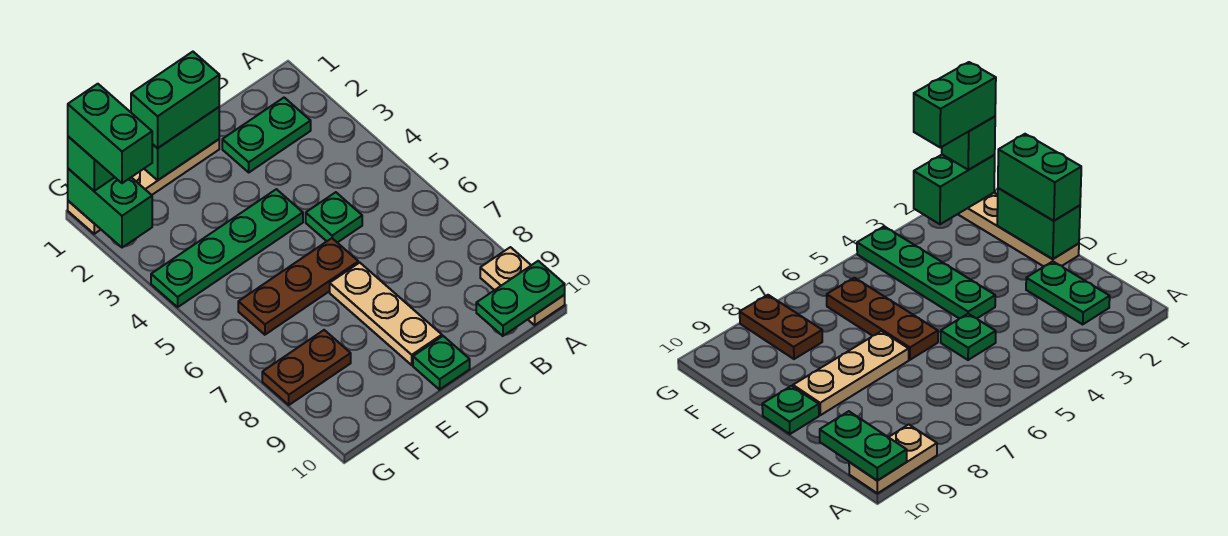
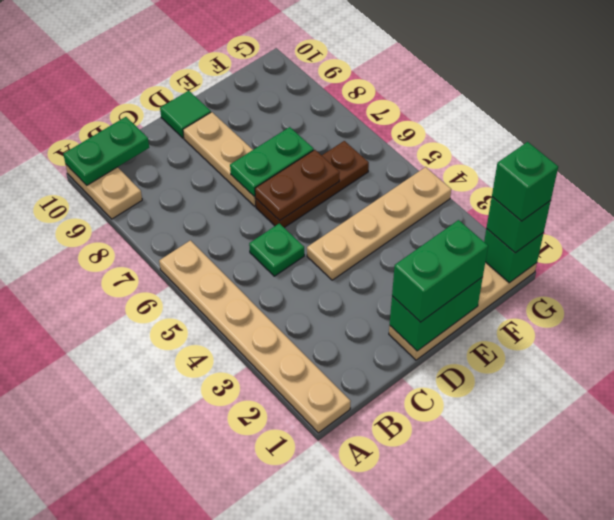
none -> tan 1x6 plate [159,240,351,433]
green 1x2 plate [222,98,311,172] -> green 1x2 plate moved to [230,127,314,197]
green 1x4 plate [151,189,303,307] -> tan 1x4 plate [307,167,451,280]
green 1x1 plate [413,336,470,390] -> green 1x1 tile [160,91,211,138]
brown 1x2 plate [262,330,351,405] -> brown 1x2 plate moved to [255,150,340,221]
green 1x2 brick [68,169,152,248] -> green 1x1 brick [484,229,544,283]
green 1x2 brick [68,84,152,183] -> green 1x1 brick [492,142,558,221]

